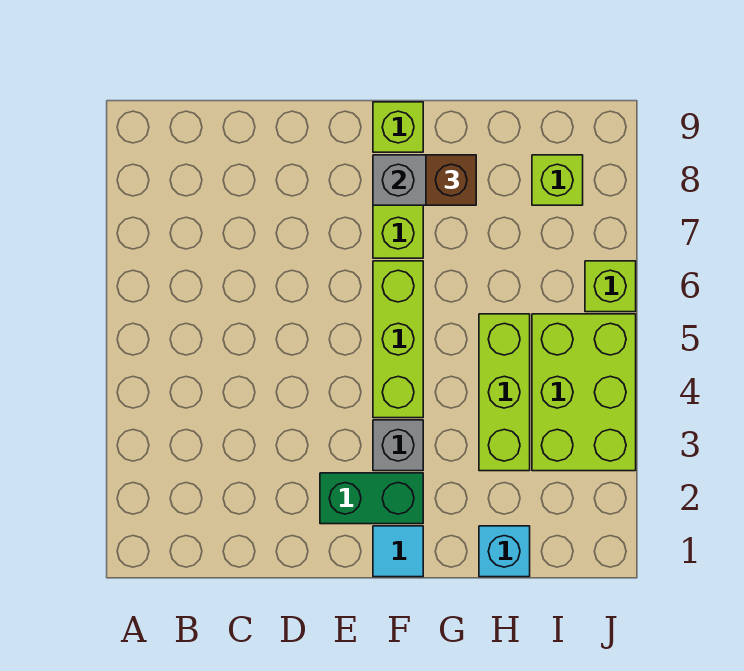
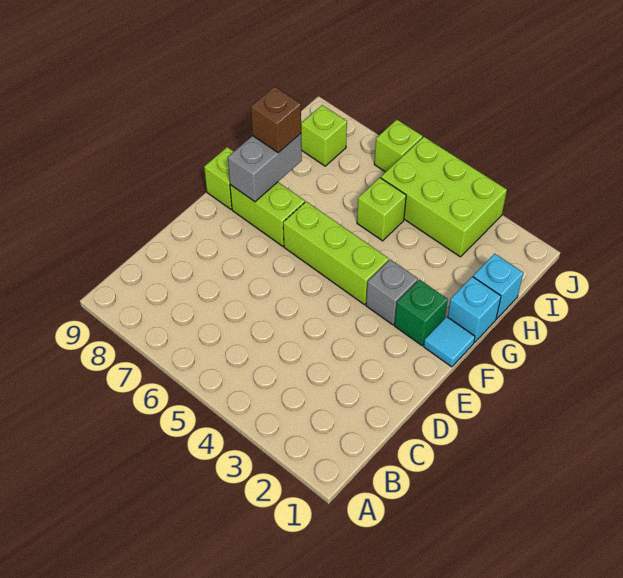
green 1x2 brick [320,473,423,524] -> green 1x1 brick [395,280,448,346]
none -> cyan 1x1 brick [448,277,501,343]
lime 1x3 brick [479,314,530,471] -> lime 1x1 brick [357,178,406,241]

